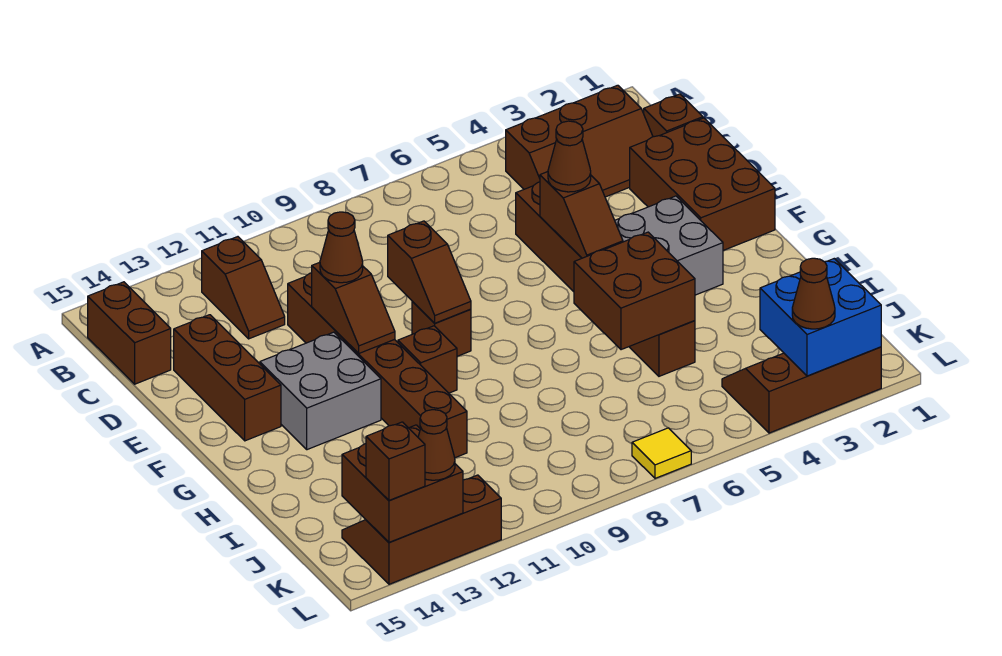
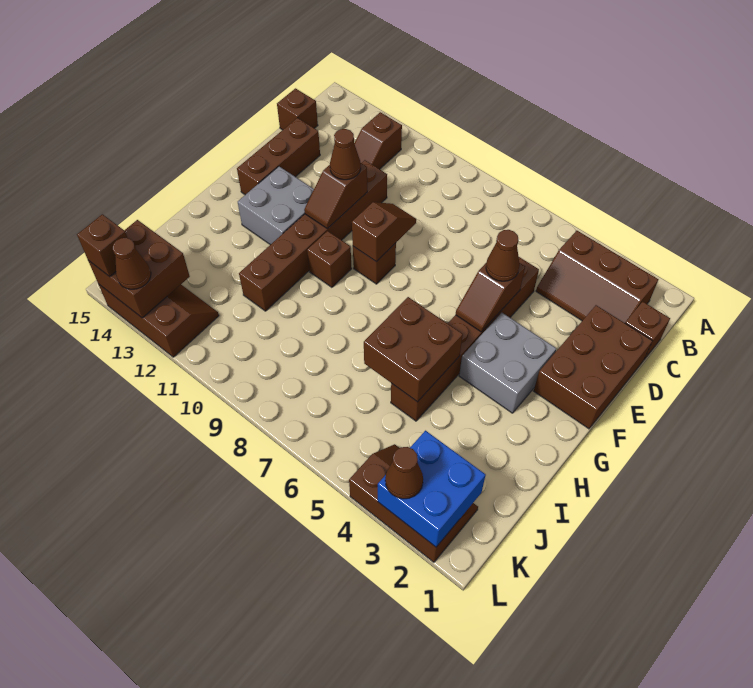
brown 1x2 brick [88,282,171,384] -> brown 1x1 brick [277,88,318,130]
brown 1x2 slope [388,221,471,323] -> brown 1x2 slope turned to [352,202,416,262]
yellow 1x1 tile [632,428,691,478] -> none

